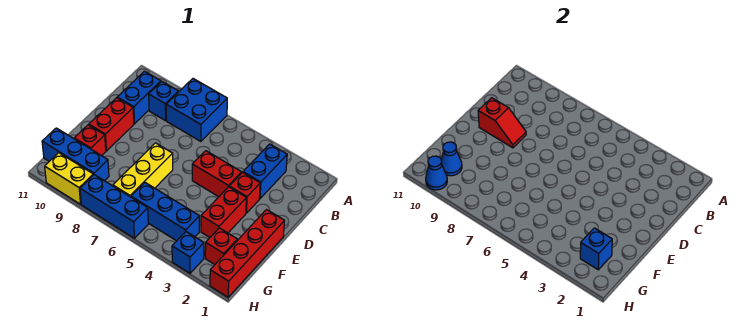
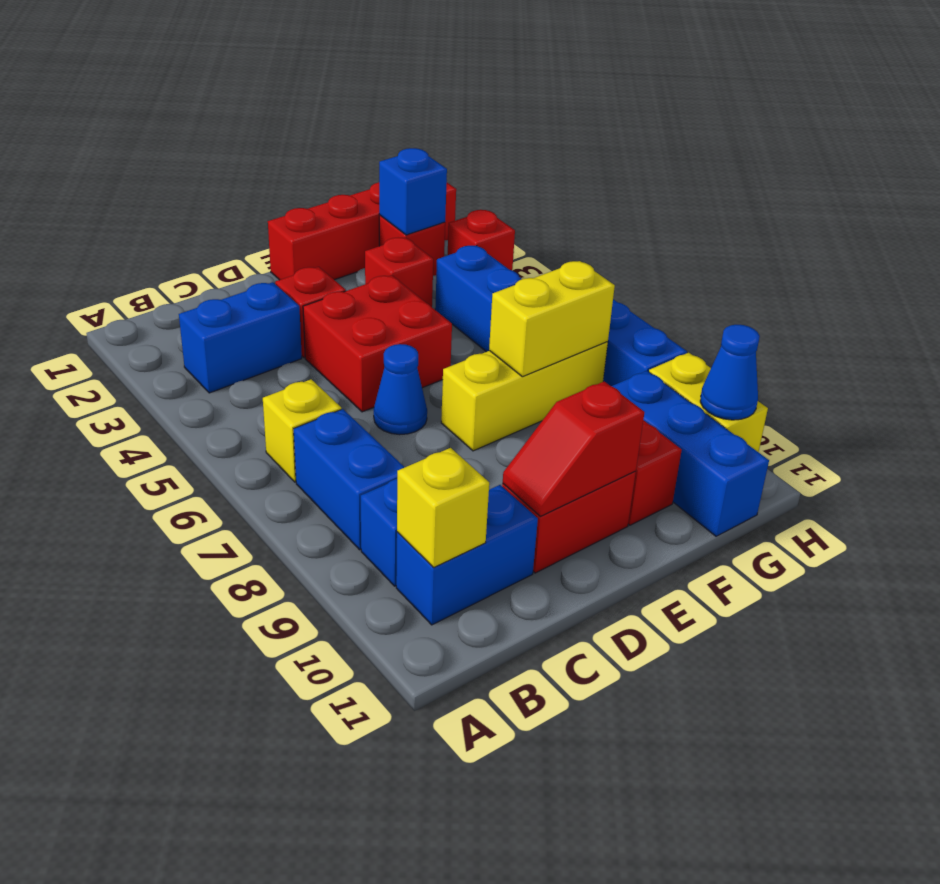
blue 2x2 brick [166,79,227,142] -> blue 1x2 brick [294,409,405,550]
none -> yellow 1x1 brick [263,379,341,482]
none -> yellow 1x1 brick [397,448,489,567]
red 1x2 brick [192,151,242,197] -> red 2x2 brick [303,275,452,412]
red 1x2 slope [478,98,526,148] -> red 1x2 slope turned to [503,381,644,516]
red 1x2 brick [201,187,246,238] -> red 1x1 brick [365,238,433,307]
none -> yellow 1x2 brick [489,261,615,377]
blue 1x1 cone [441,142,462,176] -> blue 1x1 cone moved to [374,344,427,435]
blue 1x1 brick [172,232,204,273] -> red 1x1 brick [448,210,515,270]

